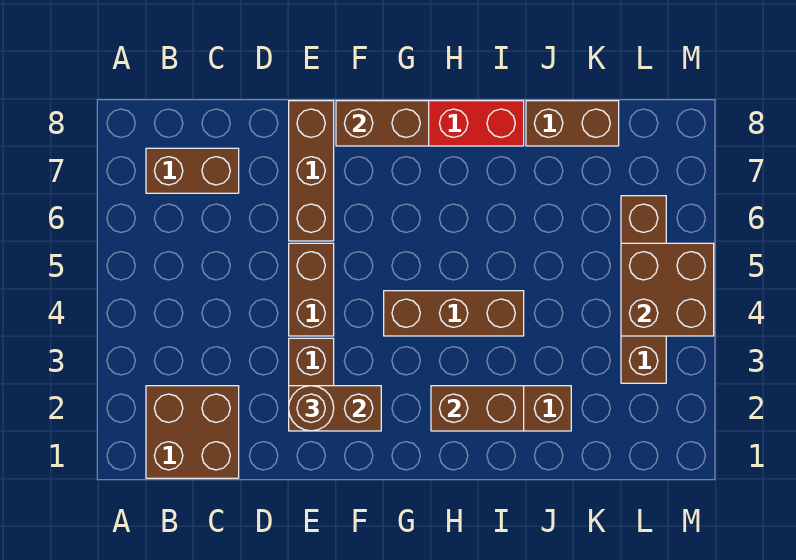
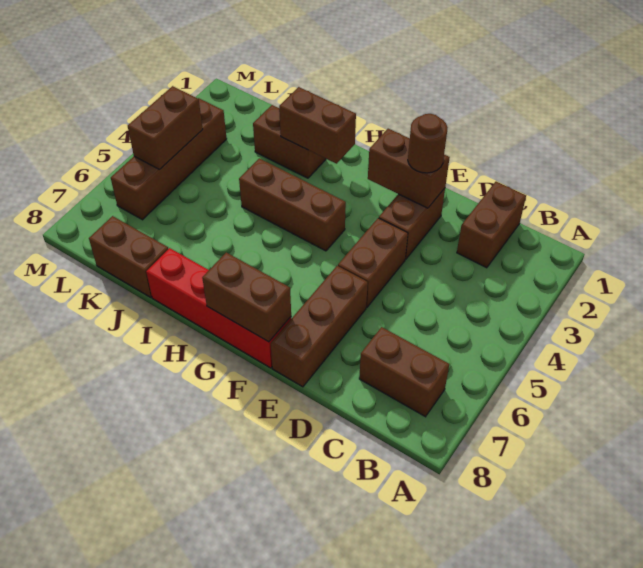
brown 2x2 brick [146,386,239,478] -> brown 1x2 brick [457,182,526,268]
brown 2x2 brick [621,243,714,336] -> brown 1x2 brick [128,86,203,169]

